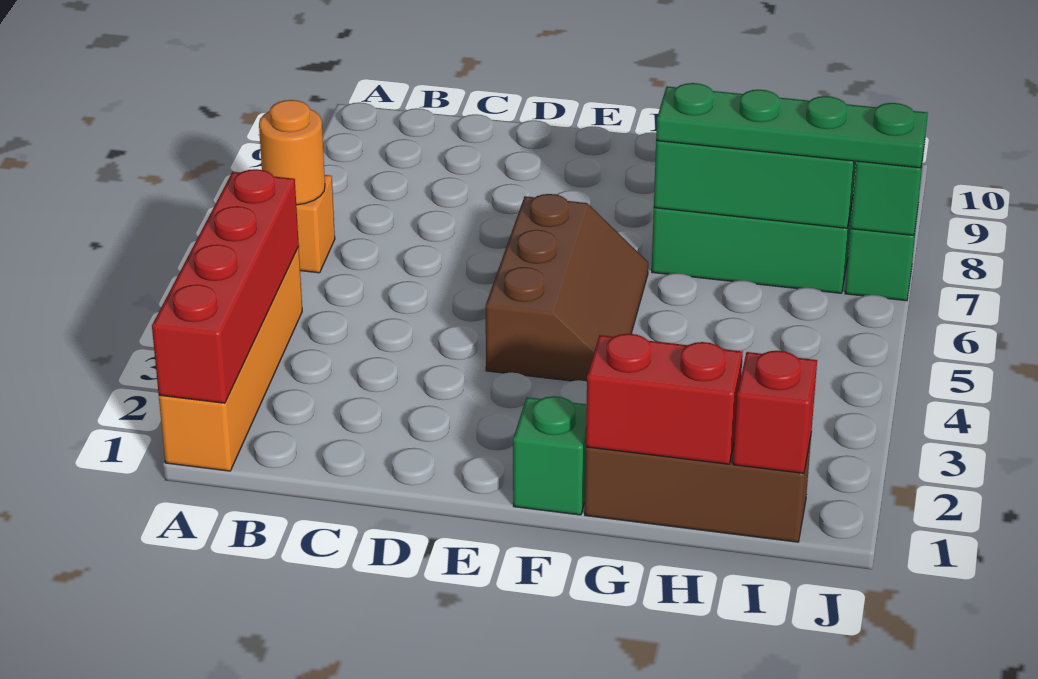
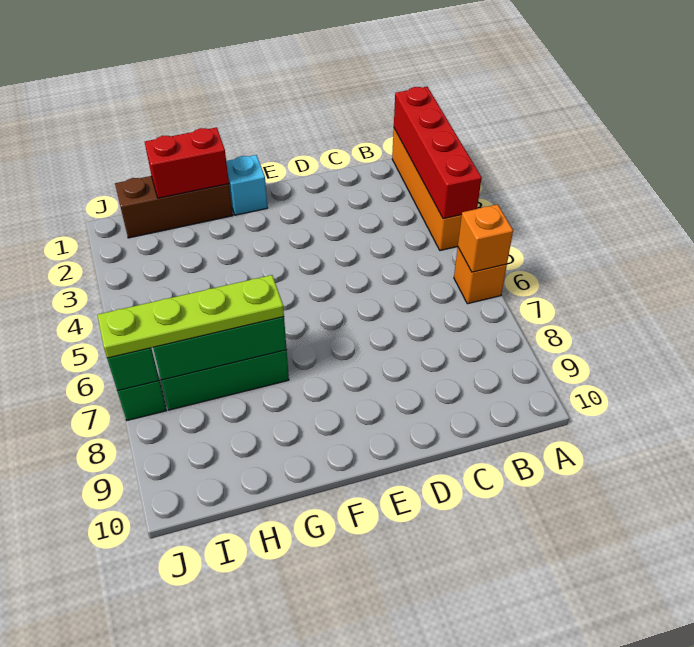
orange 1x1 round brick [259,100,325,205] -> orange 1x1 brick [458,204,513,272]
brown 2x3 slope [486,194,648,382] -> none
green 1x1 brick [513,396,587,515] -> cyan 1x1 brick [226,155,268,215]
green 1x4 plate [656,83,928,168] -> lime 1x4 plate [97,275,284,358]
red 1x1 brick [733,351,817,473] -> none

